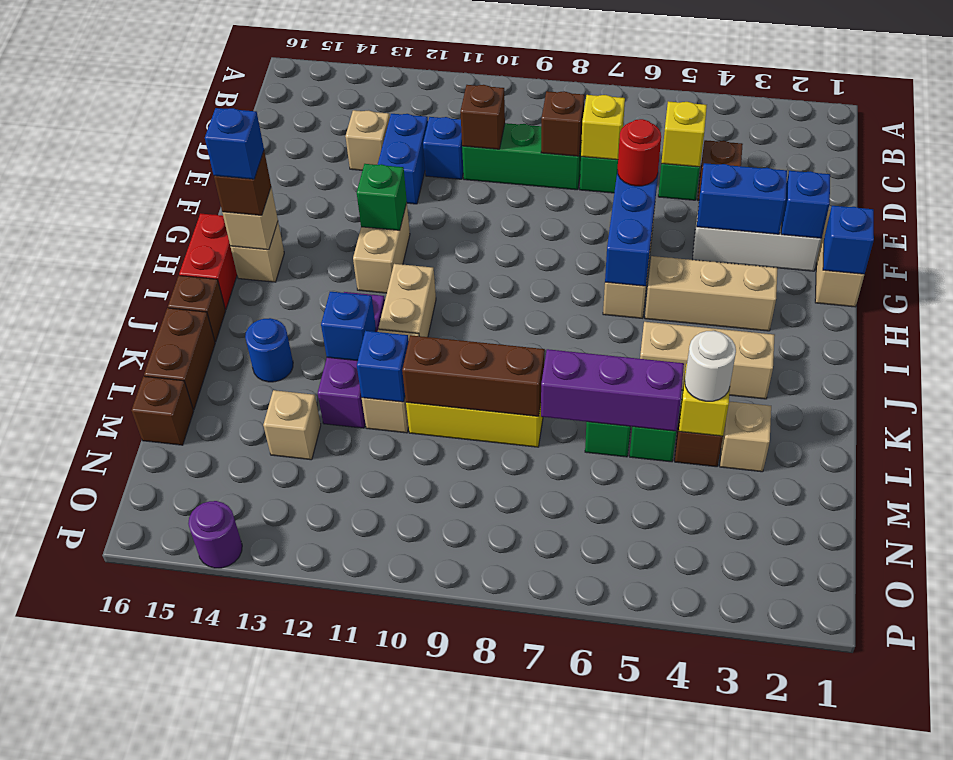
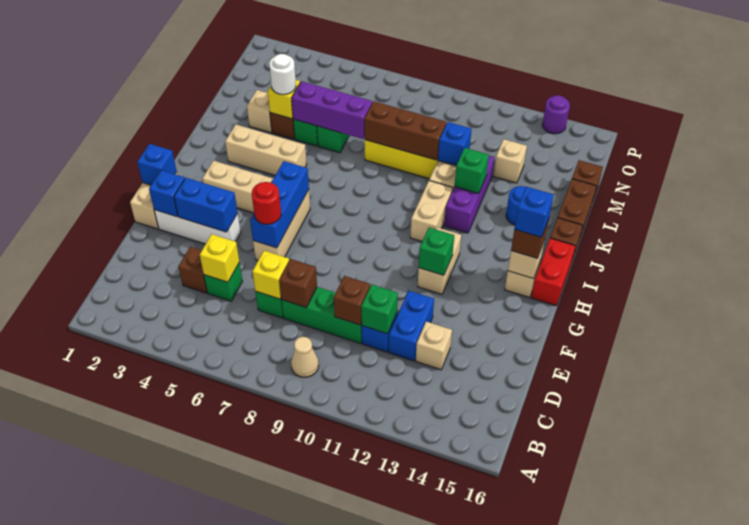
none -> tan 1x1 cone [291,337,319,377]
none -> green 1x1 brick [361,285,398,334]
blue 1x1 brick [321,292,376,361] -> green 1x1 brick [455,148,489,193]

